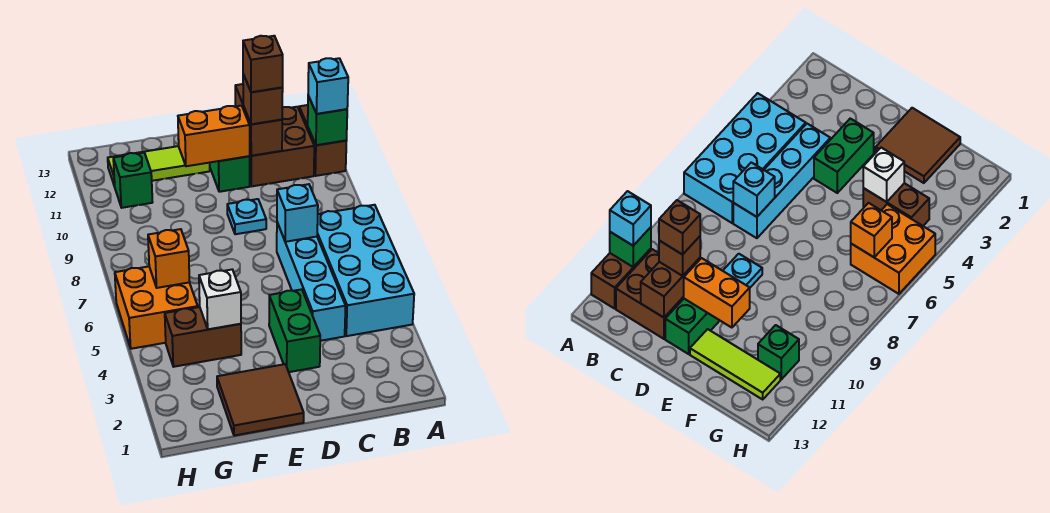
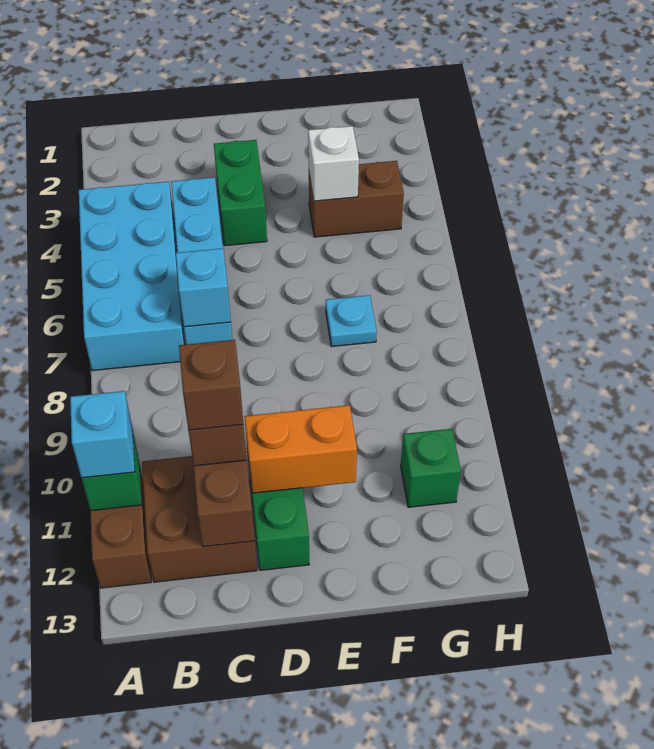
cyan 1x1 plate [227,199,266,234] -> cyan 1x1 plate moved to [326,295,377,347]
brown 2x2 tile [217,364,304,436] -> none
lime 1x3 tile [108,146,210,186] -> none
orange 2x2 brick [115,266,198,349] -> none
orange 1x1 brick [148,229,190,288] -> none

